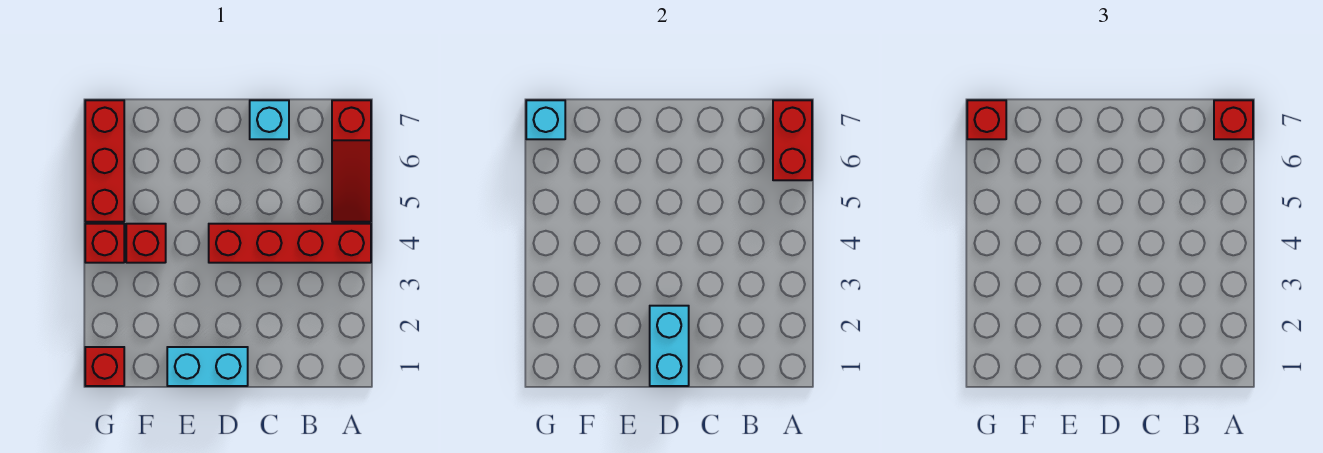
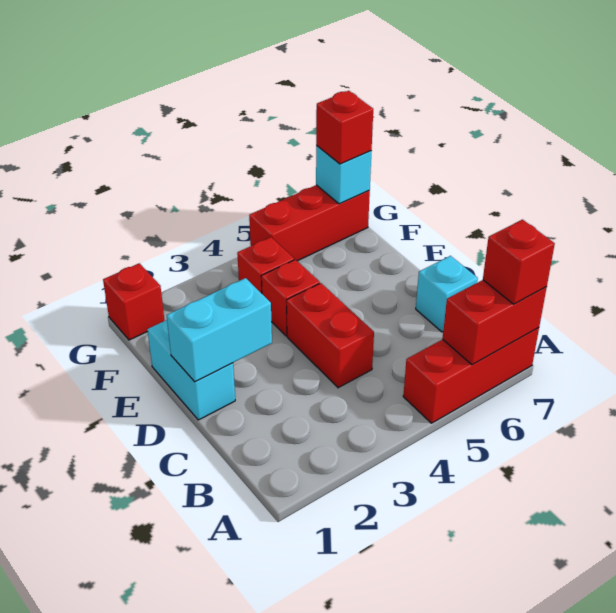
red 1x4 brick [209,224,371,263] -> red 1x2 brick [287,283,374,388]
red 1x3 slope [332,100,371,222] -> red 1x3 brick [403,328,539,423]
red 1x1 brick [85,224,124,263] -> red 1x1 brick moved to [261,260,320,336]

